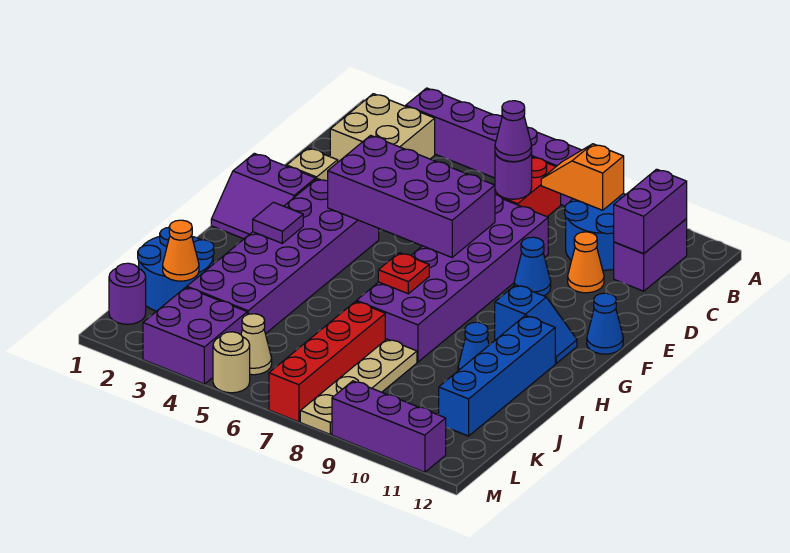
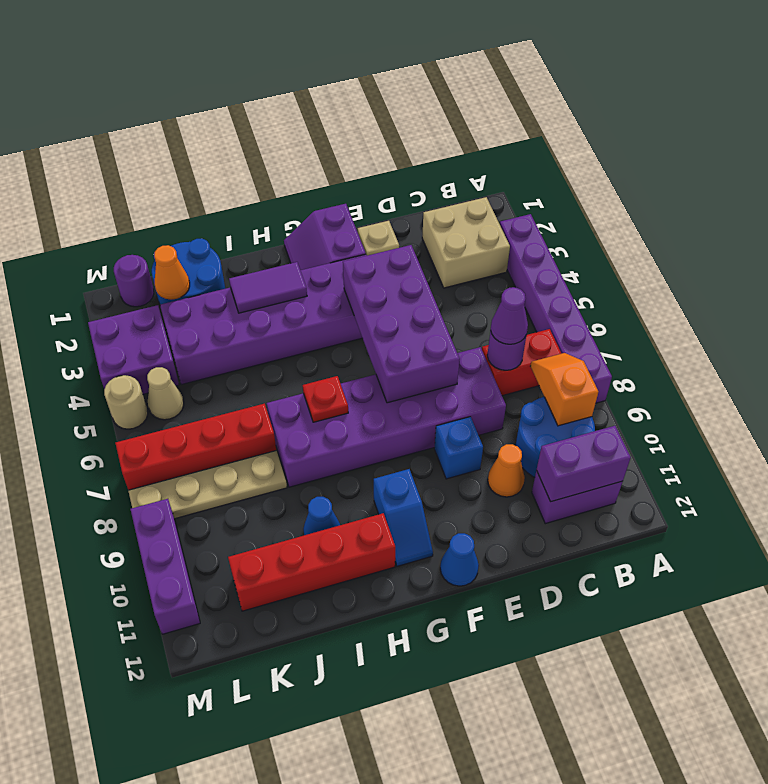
blue 1x1 cone [514,237,551,296] -> blue 1x1 brick [434,417,483,479]
purple 1x1 tile [253,202,303,243] -> purple 1x2 tile [229,262,307,313]
blue 1x4 brick [439,316,555,436] -> red 1x4 brick [228,513,395,611]

